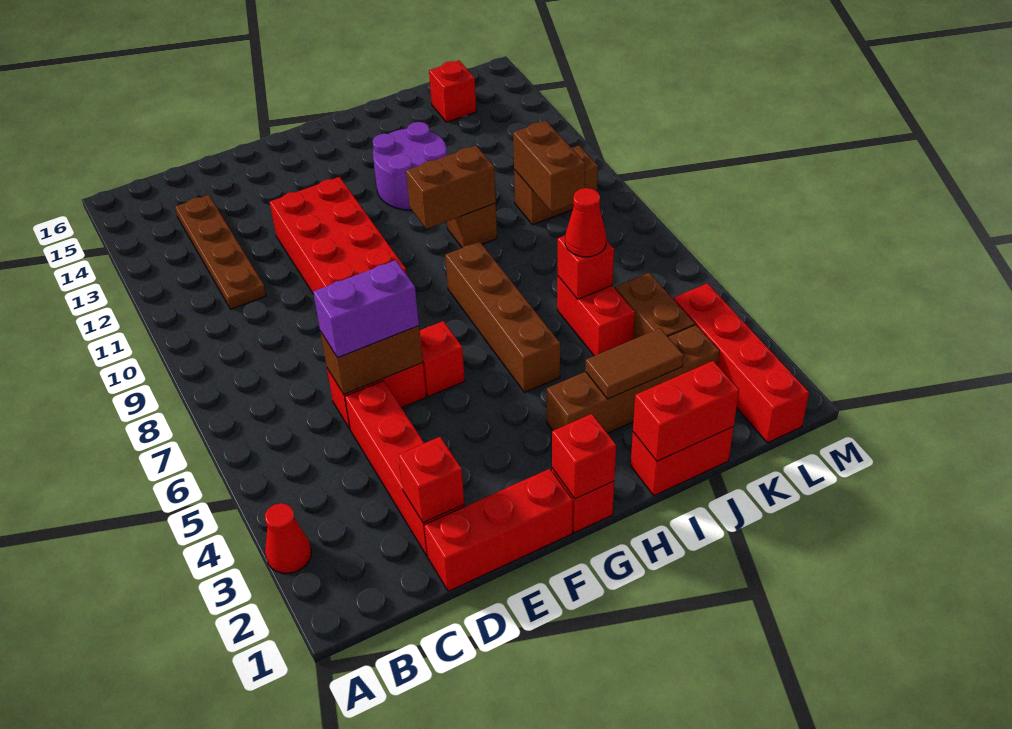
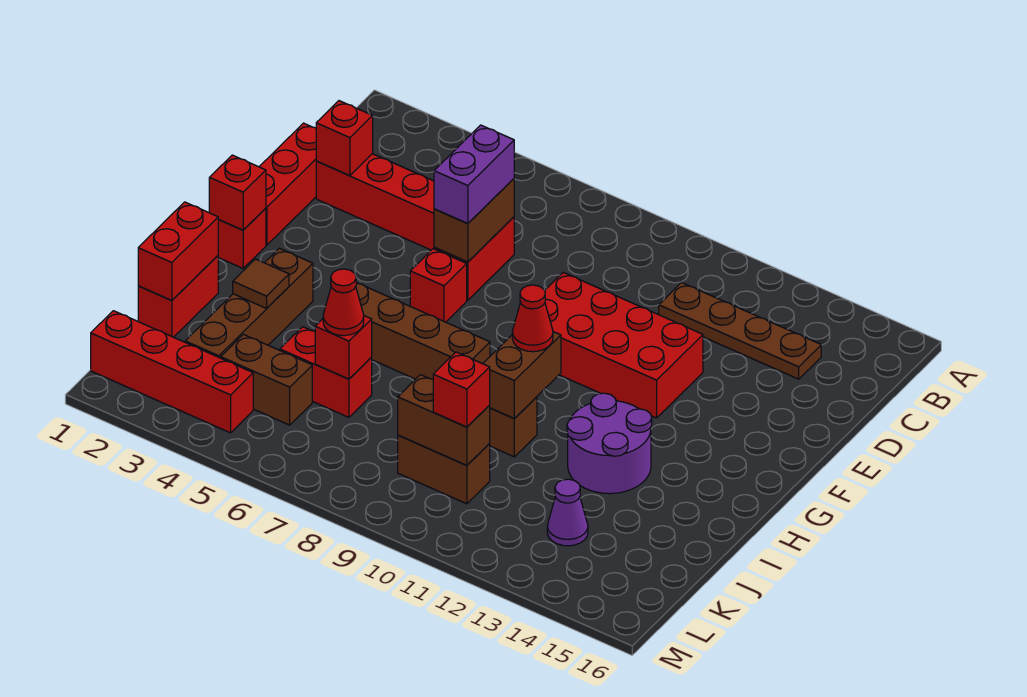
red 1x1 cone [265,503,311,573] -> red 1x1 cone moved to [512,285,553,352]
brown 1x2 tile [585,328,683,399] -> brown 1x1 tile [233,259,289,308]
brown 1x2 brick [514,146,598,225] -> brown 1x2 brick turned to [398,435,490,504]
none -> purple 1x1 cone [547,479,588,546]
red 1x1 brick [429,60,476,122] -> red 1x1 brick moved to [433,352,490,427]

